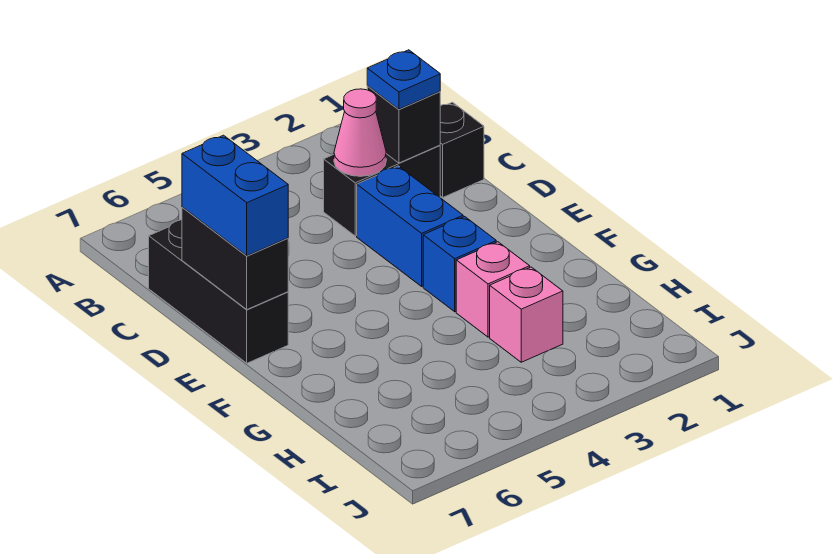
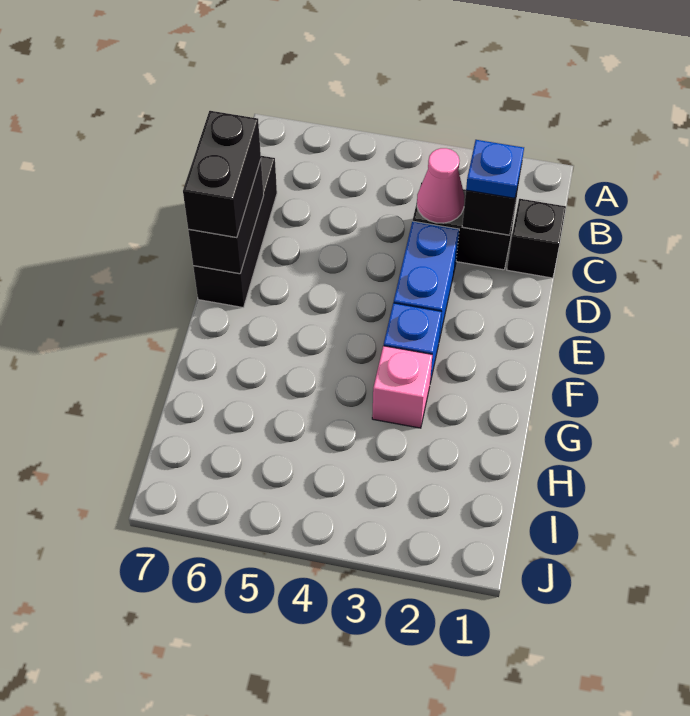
blue 1x2 brick [182,135,288,256] -> black 1x2 brick [183,111,261,238]
pink 1x1 brick [490,267,563,362] -> none

